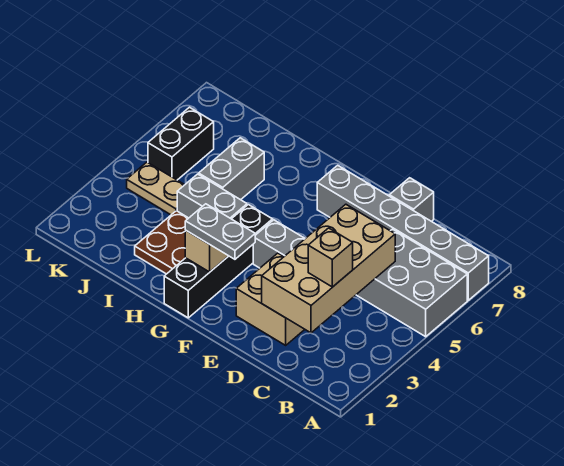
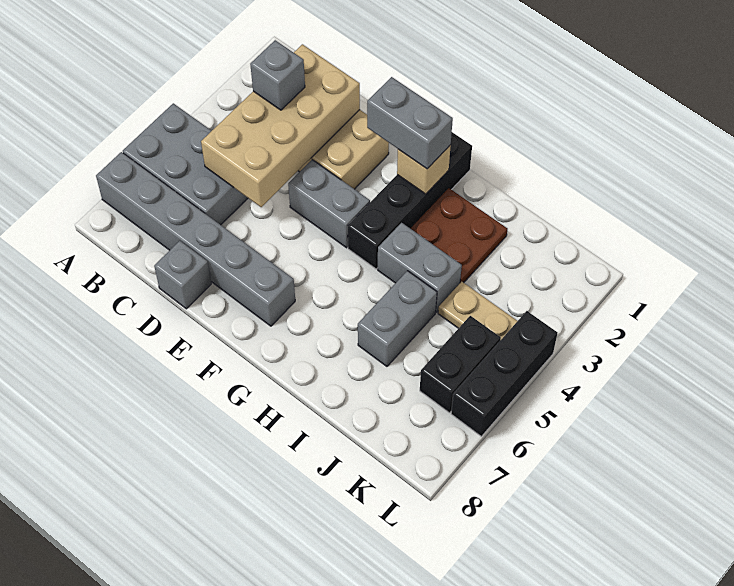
tan 1x1 brick [308,228,353,287] -> grey 1x1 brick [250,40,305,110]
grey 1x2 plate [185,204,255,259] -> grey 1x2 brick [367,77,453,169]
none -> black 1x3 brick [451,311,558,436]

